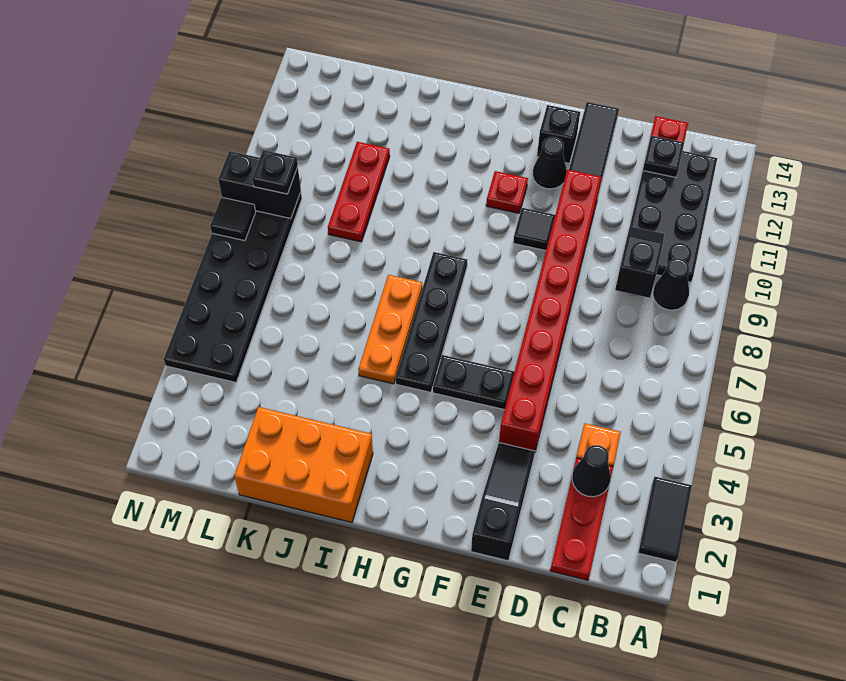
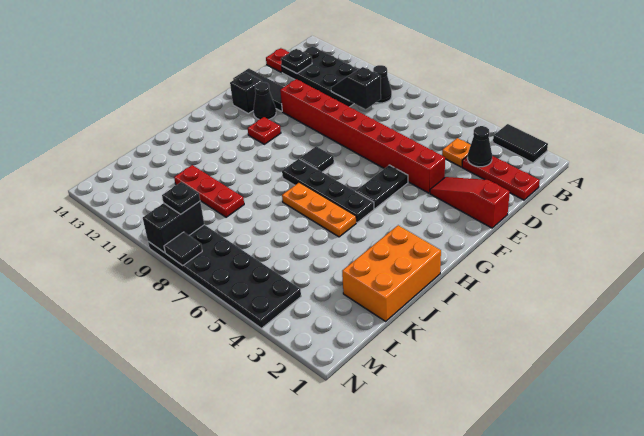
black 1x3 slope [471,443,535,561] -> red 1x3 slope [430,177,510,228]
black 1x1 tile [513,208,555,251] -> black 1x1 tile moved to [300,146,334,172]

